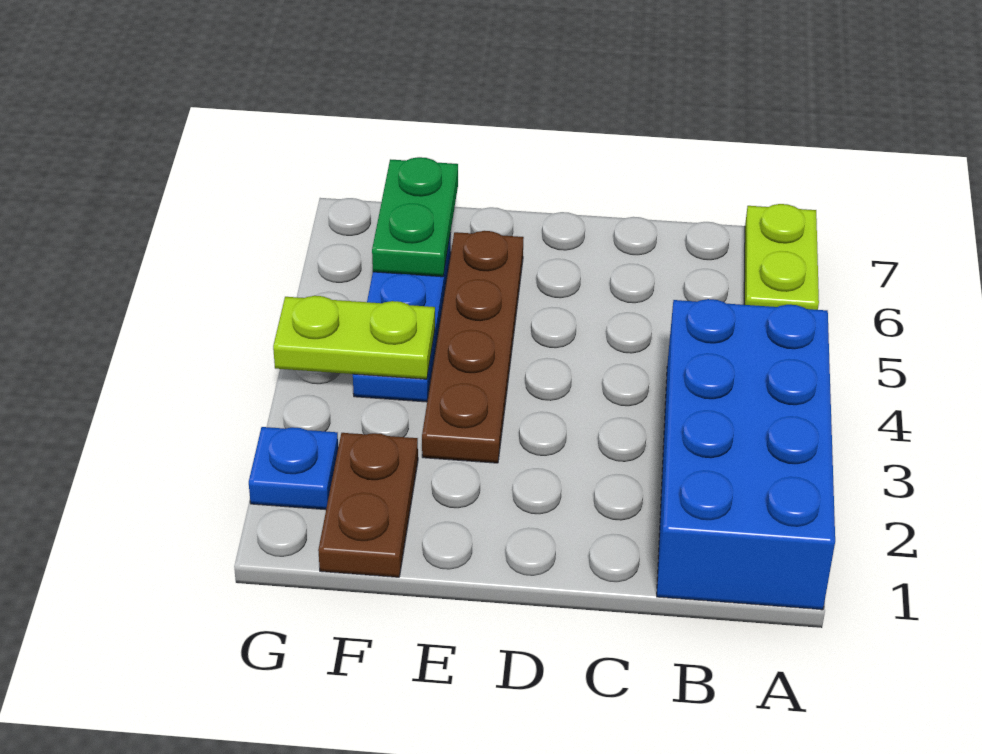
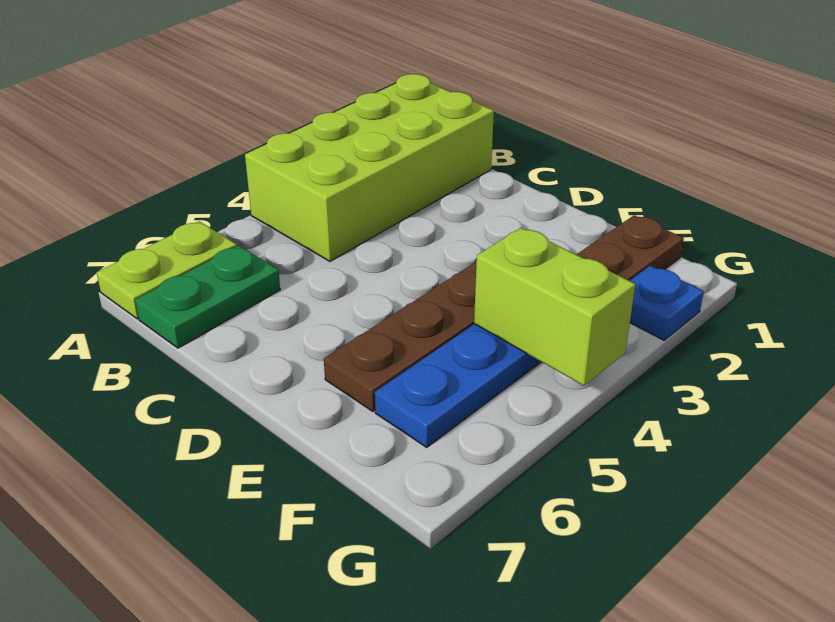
blue 2x4 brick [657,299,835,610] -> lime 2x4 brick [245,74,494,261]
lime 1x2 plate [273,296,435,379] -> lime 1x2 brick [474,228,635,386]
green 1x2 plate [372,157,458,277] -> green 1x2 plate moved to [135,245,280,348]

